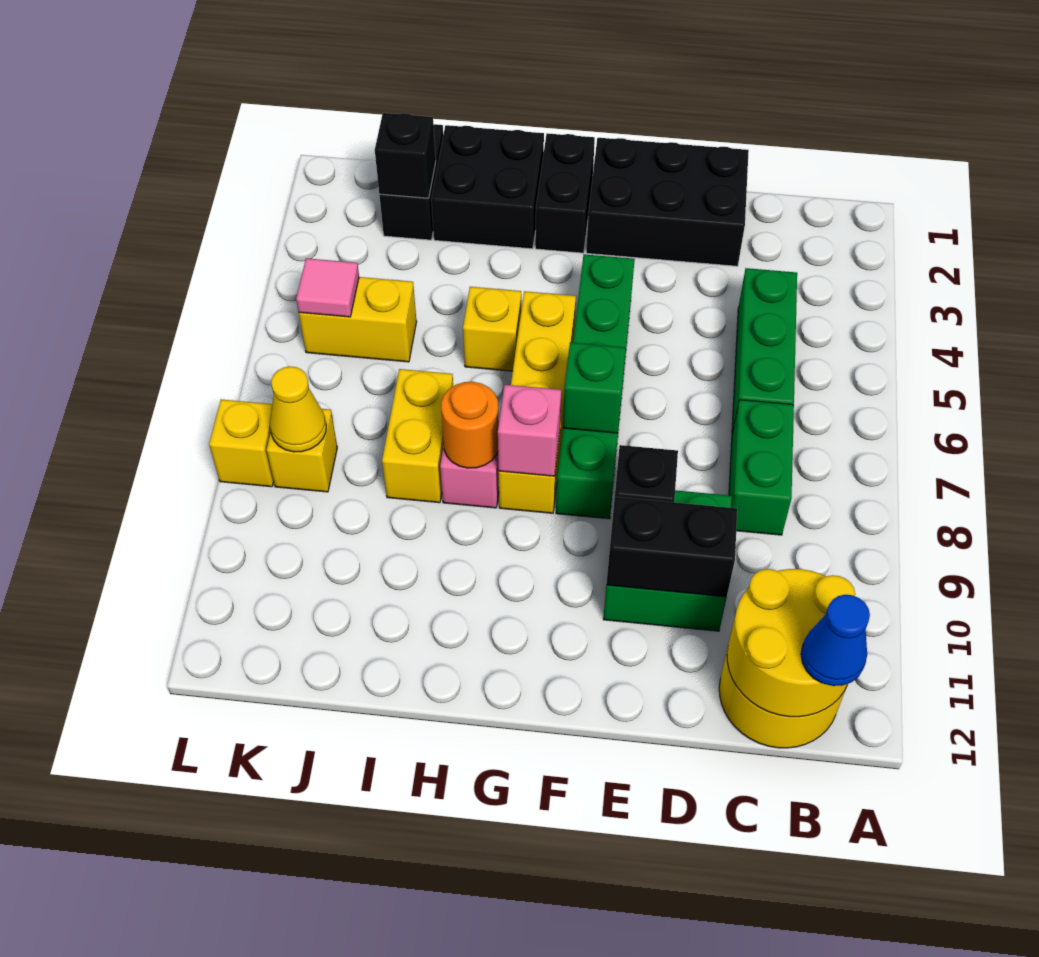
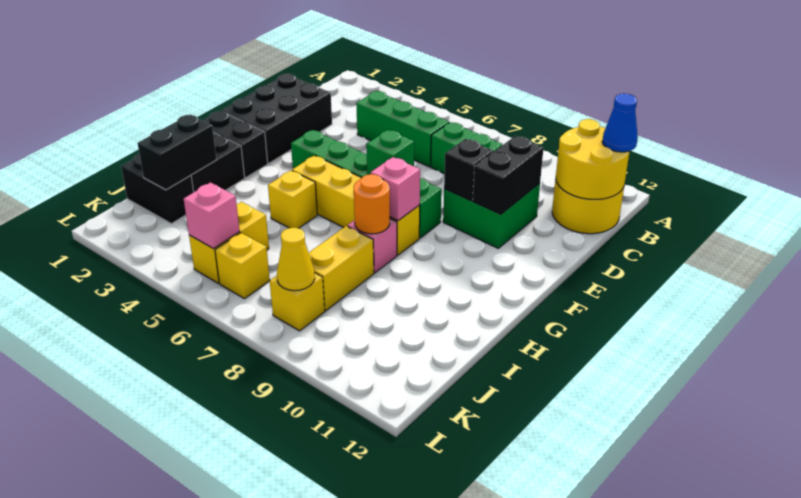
yellow 1x2 brick [382,369,453,503] -> yellow 1x2 brick turned to [309,226,374,311]
black 1x1 brick [375,113,436,198] -> black 1x2 brick [138,114,217,190]
pink 1x1 tile [296,258,359,317] -> pink 1x1 brick [184,182,240,249]
yellow 1x1 brick [209,399,274,487] -> yellow 1x1 brick moved to [215,233,270,299]

